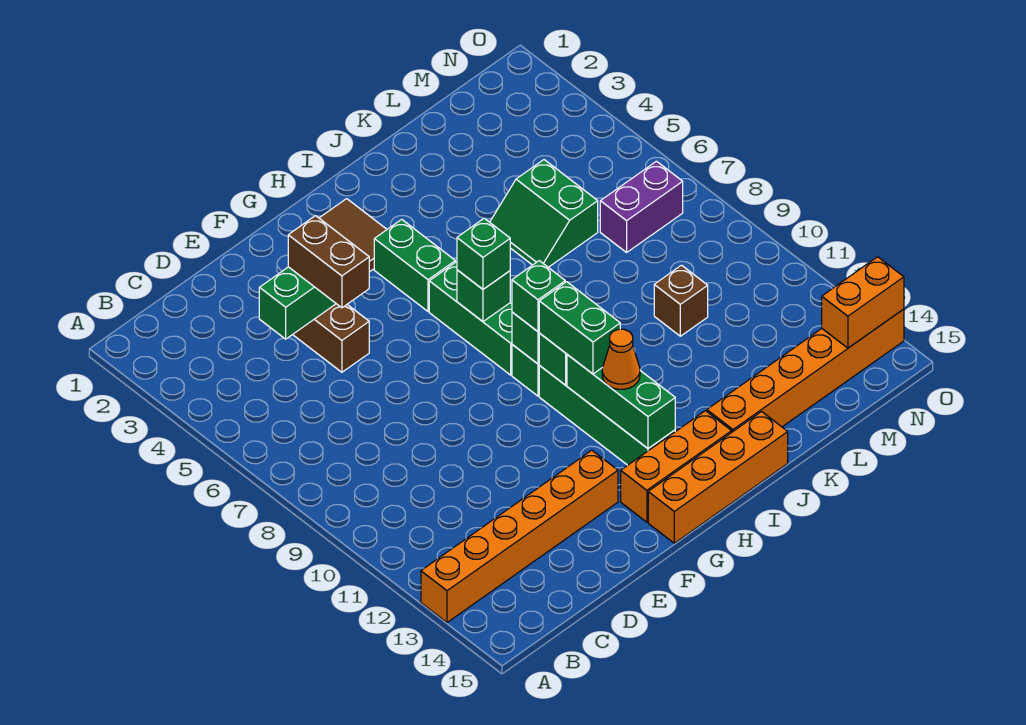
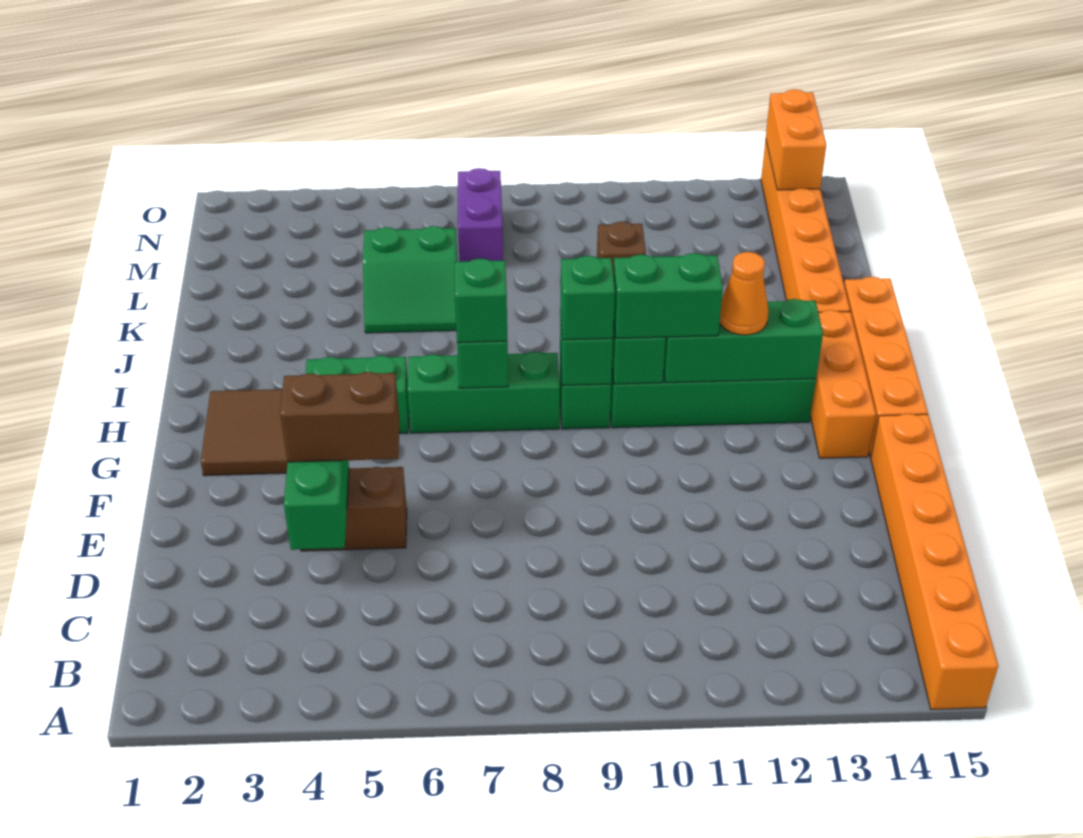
orange 1x6 brick [421,450,618,622] -> orange 1x6 brick moved to [871,414,998,709]

